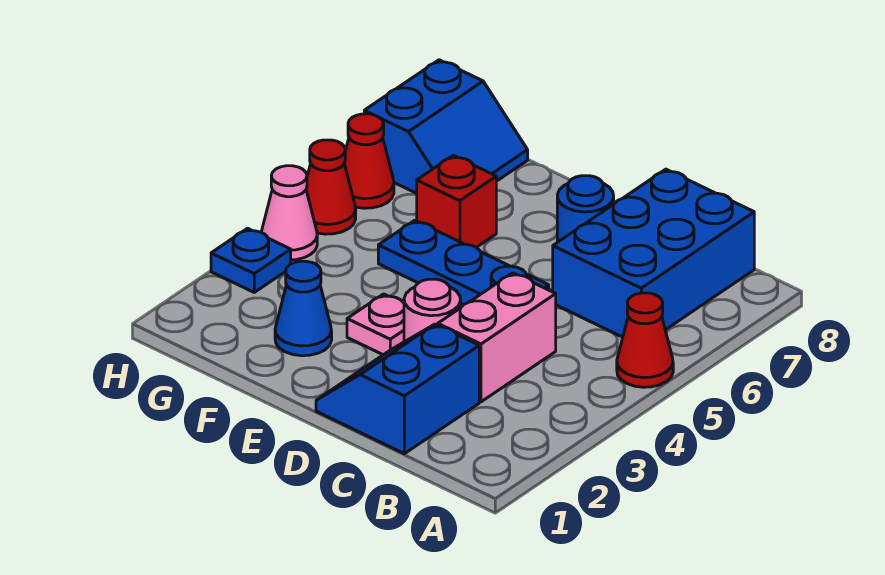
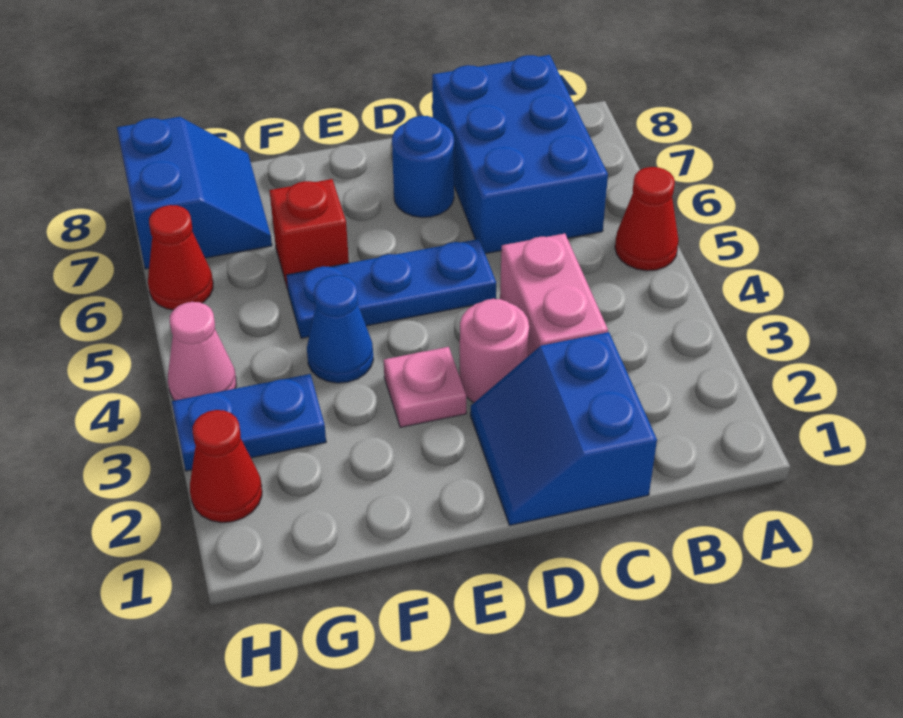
blue 1x1 cone [275,261,332,356] -> blue 1x1 cone moved to [307,275,373,383]
blue 1x1 plate [211,228,291,292] -> blue 1x2 plate [172,374,326,471]
red 1x1 cone [306,140,356,234] -> red 1x1 cone moved to [190,410,262,523]

